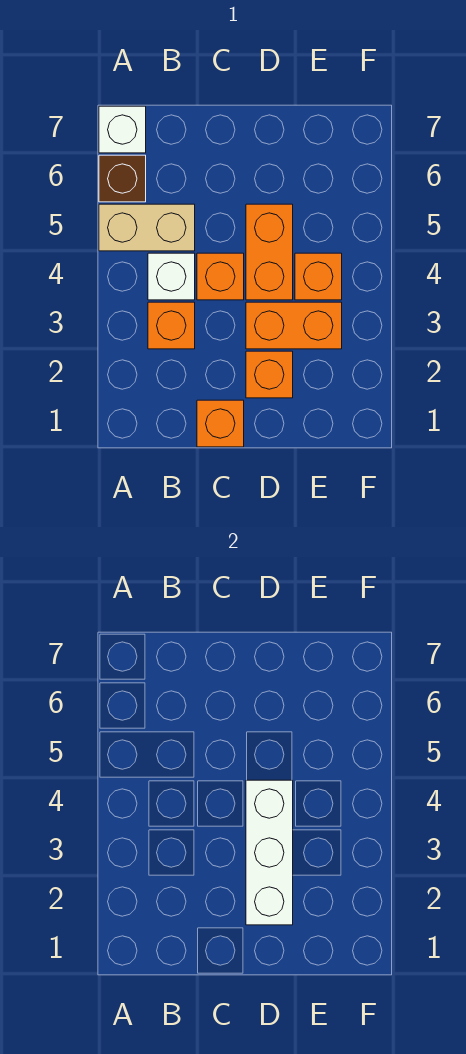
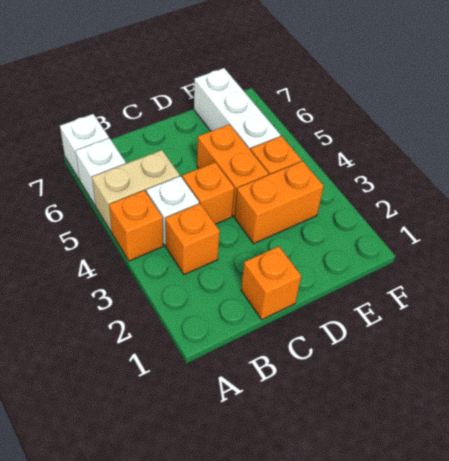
brown 1x1 brick [99,155,146,202] -> white 1x1 brick [75,138,126,205]
orange 1x1 brick [246,351,293,398] -> orange 1x1 brick moved to [109,190,163,261]
white 1x3 brick [246,780,293,925] -> white 1x3 brick moved to [194,68,281,150]

